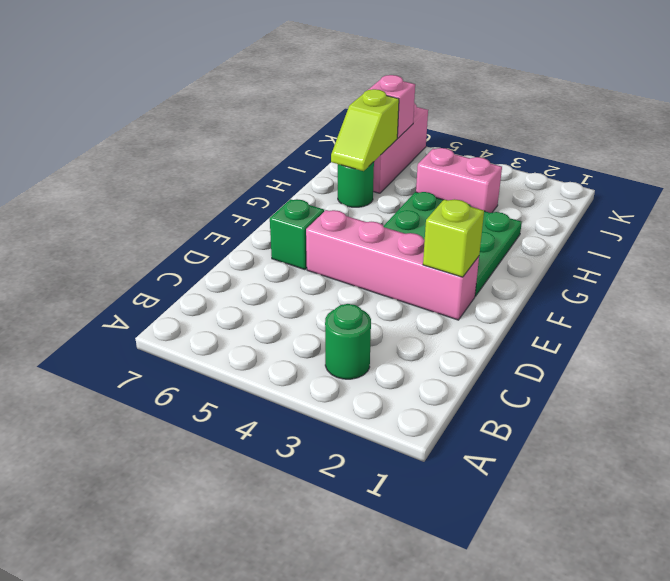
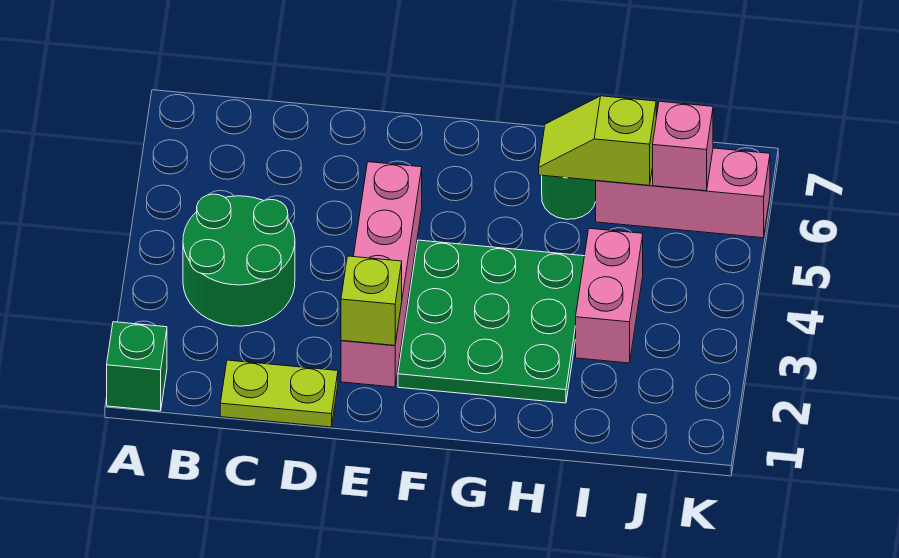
green 1x1 round brick [325,304,371,379] -> green 2x2 round brick [183,194,295,326]
none -> lime 1x2 plate [220,360,338,427]
green 1x1 brick [270,199,324,270] -> green 1x1 brick moved to [107,322,167,411]

